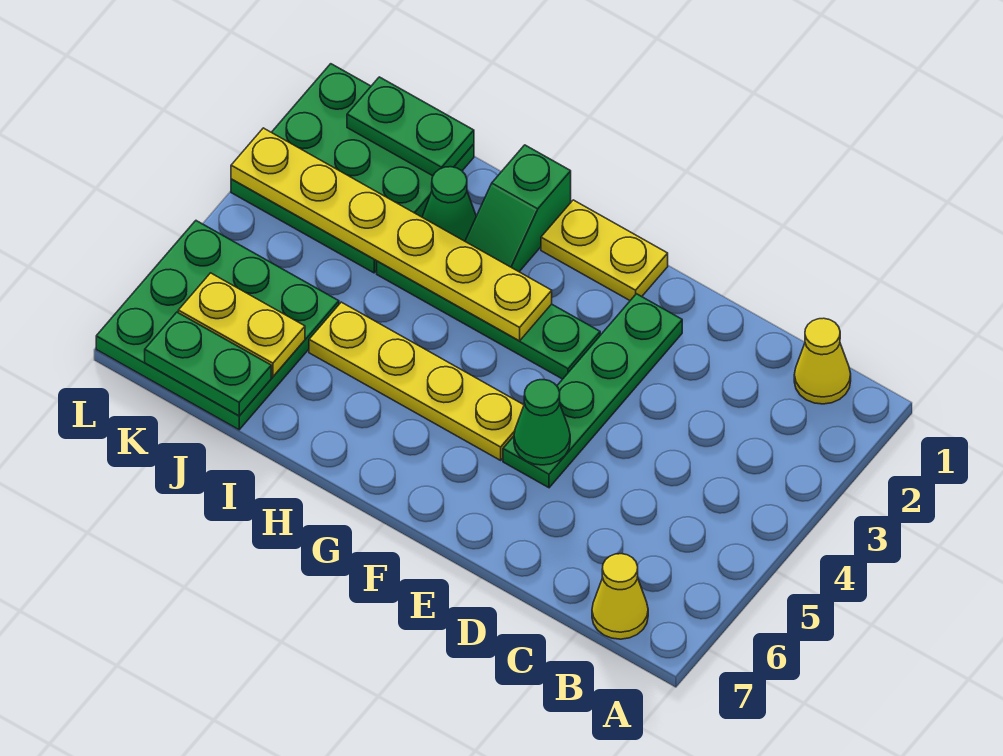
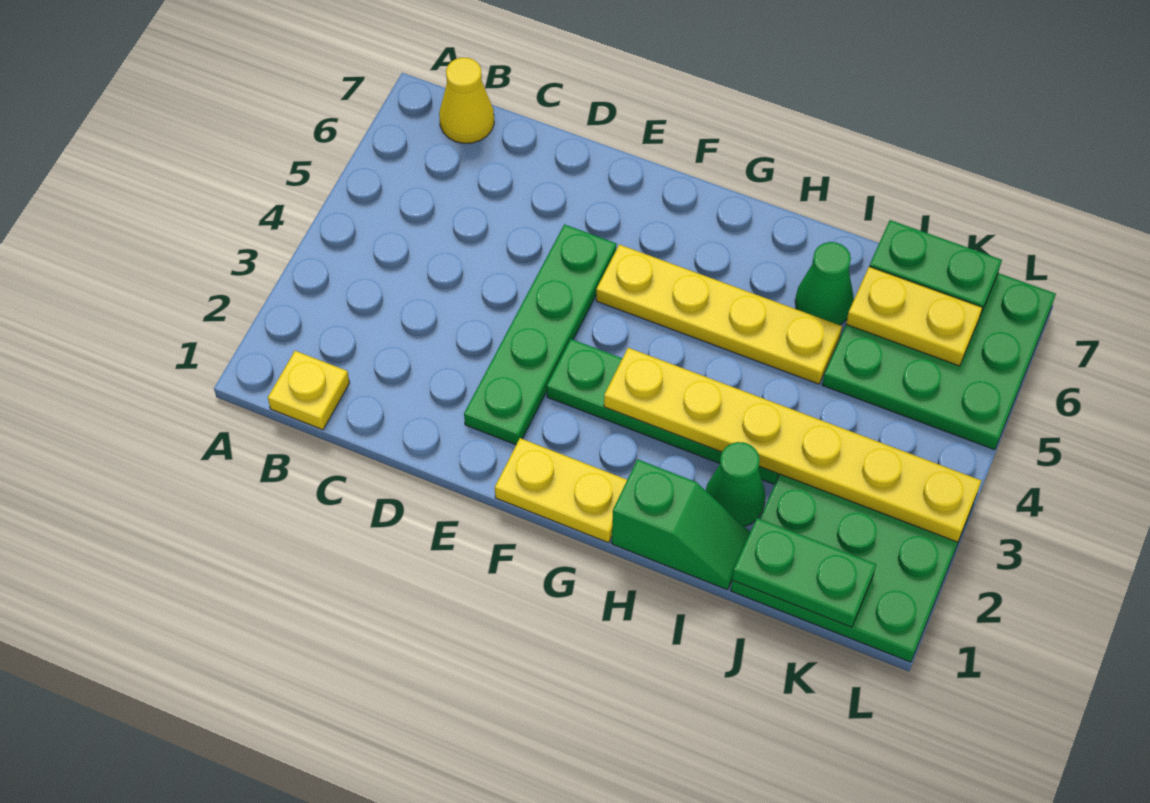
yellow 1x1 cone [794,318,851,404] -> yellow 1x1 plate [268,351,350,430]
green 1x1 cone [514,380,570,465] -> green 1x1 cone moved to [795,242,854,325]
green 1x2 slope [465,145,571,272] -> green 1x2 slope turned to [612,459,750,590]

